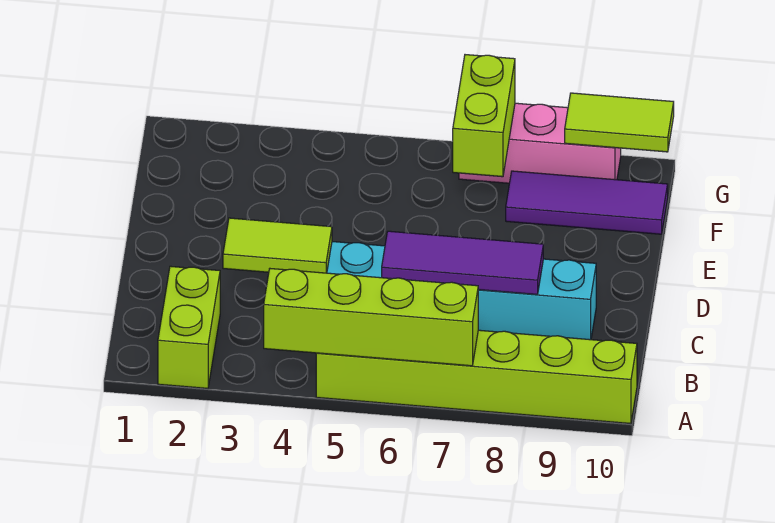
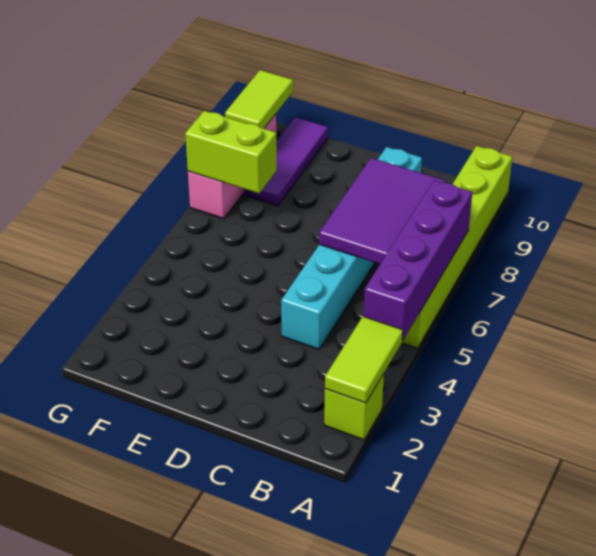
lime 1x2 brick [158,266,220,389] -> lime 1x1 brick [324,374,384,440]
lime 1x4 brick [264,269,478,366] -> purple 1x4 brick [364,180,472,341]
lime 1x2 tile [223,218,332,273] -> lime 1x2 tile moved to [325,316,403,403]
purple 1x3 tile [382,231,543,294] -> purple 2x3 tile [319,158,446,264]

